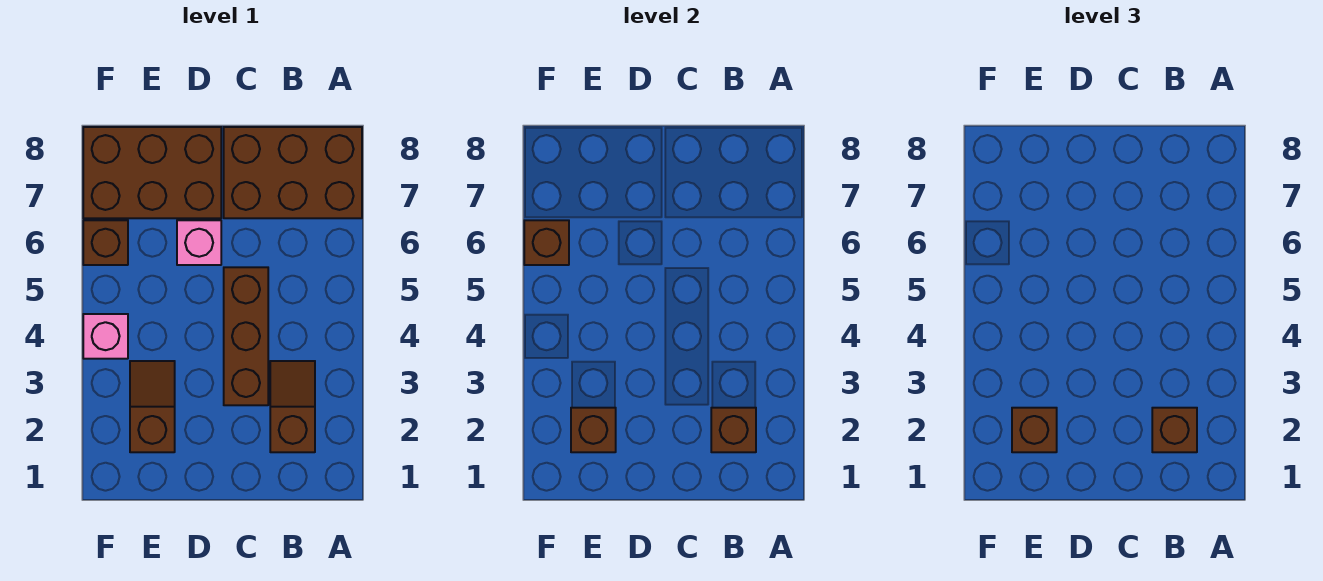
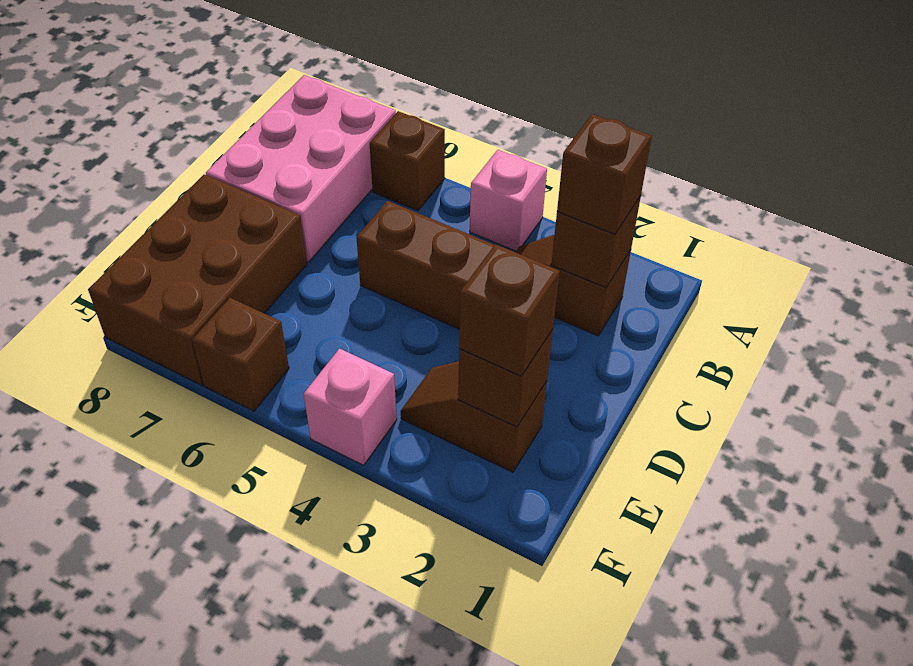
brown 2x3 brick [224,127,362,218] -> pink 2x3 brick [206,75,396,262]
pink 1x1 brick [177,220,221,265] -> pink 1x1 brick moved to [470,150,547,251]
brown 1x1 brick [524,220,569,265] -> brown 1x1 brick moved to [370,111,445,211]

